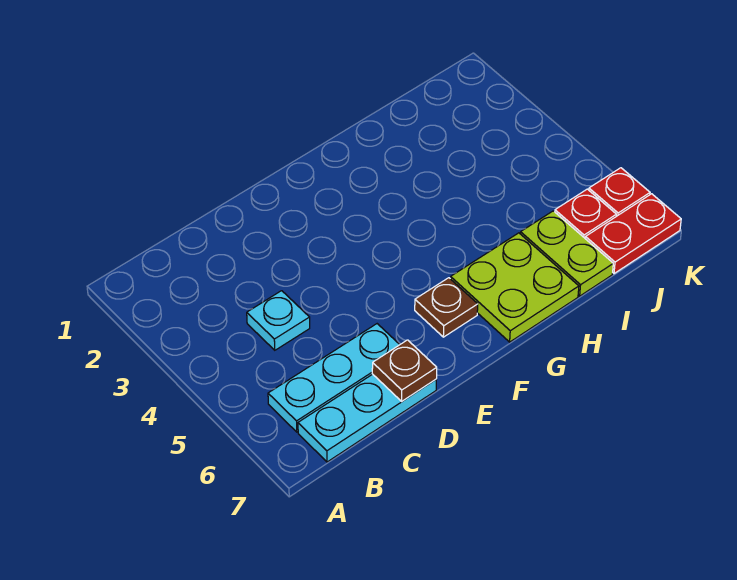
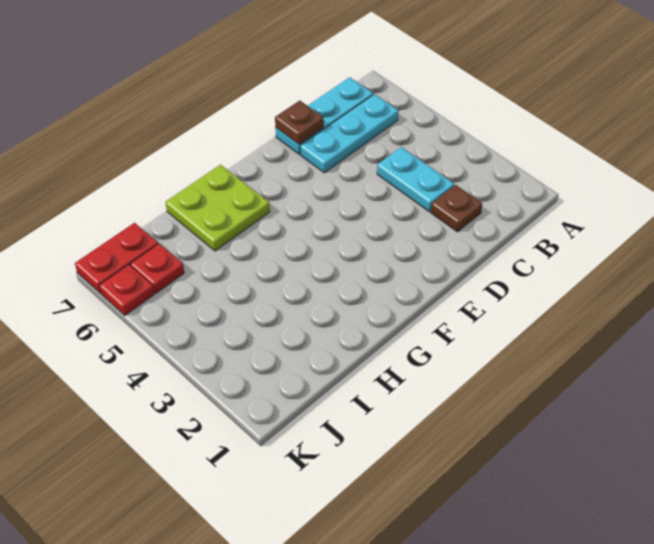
cyan 1x1 plate [247,291,310,350] -> cyan 1x2 plate [377,147,454,212]
brown 1x1 plate [415,278,478,337] -> brown 1x1 plate moved to [431,185,482,232]
lime 1x2 plate [520,211,613,296] -> none

